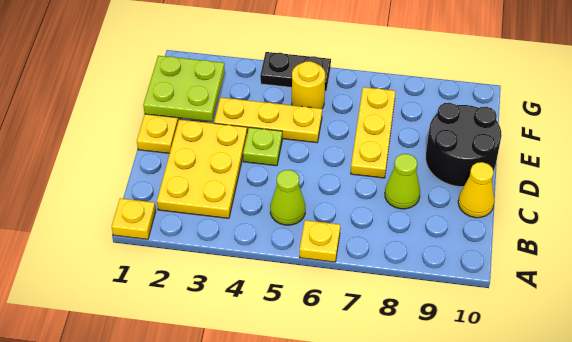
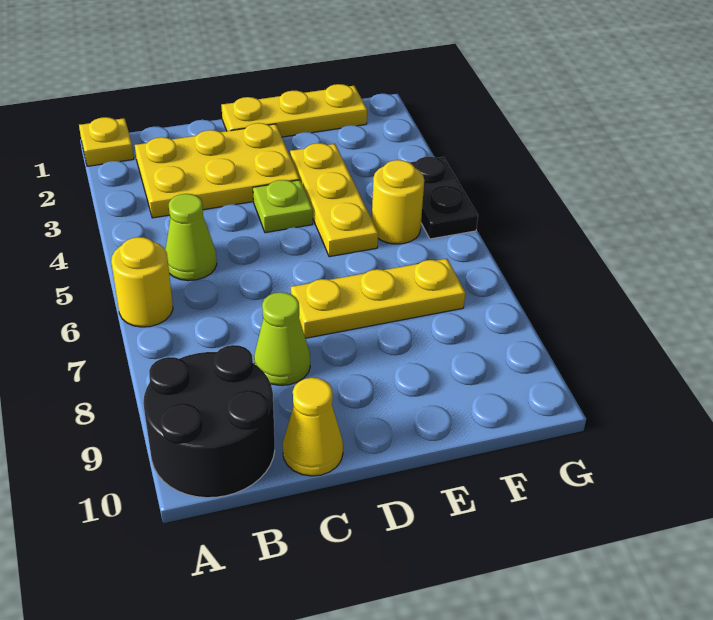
yellow 1x1 plate [300,220,340,262] -> yellow 1x1 round brick [111,237,173,327]
black 2x2 round brick [426,103,502,187] -> black 2x2 round brick moved to [143,345,275,498]
lime 2x2 plate [143,56,225,122] -> none

